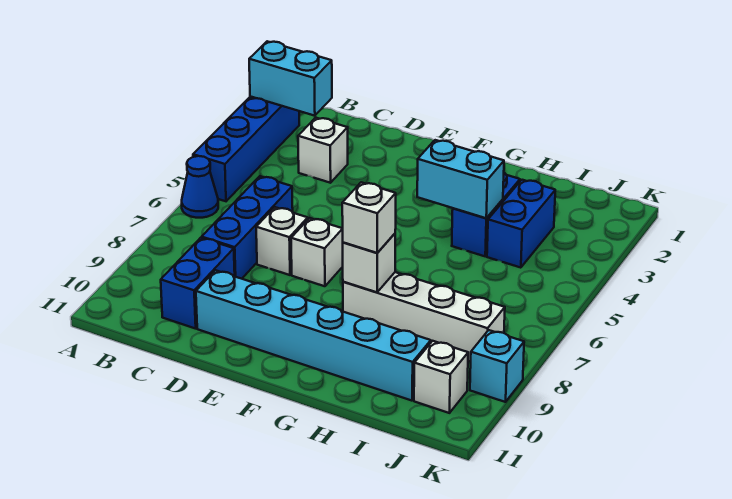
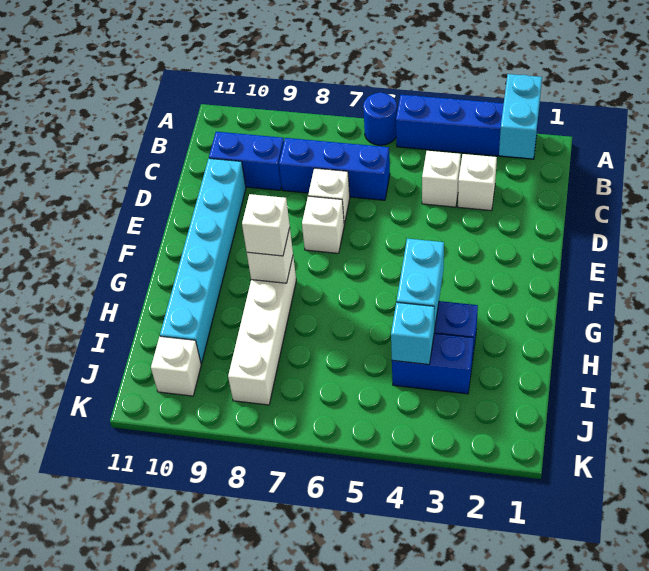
blue 1x1 cone [182,156,218,218] -> blue 1x1 round brick [363,92,397,145]
none -> white 1x1 brick [422,151,461,207]
cyan 1x1 brick [470,330,524,402] -> cyan 1x1 brick moved to [391,302,435,365]

